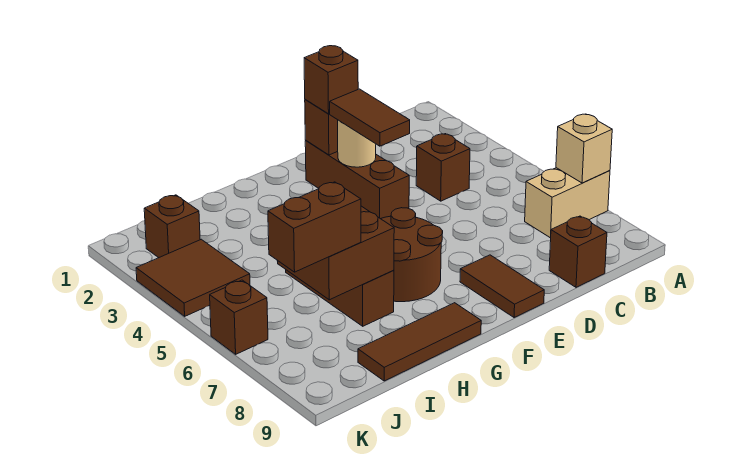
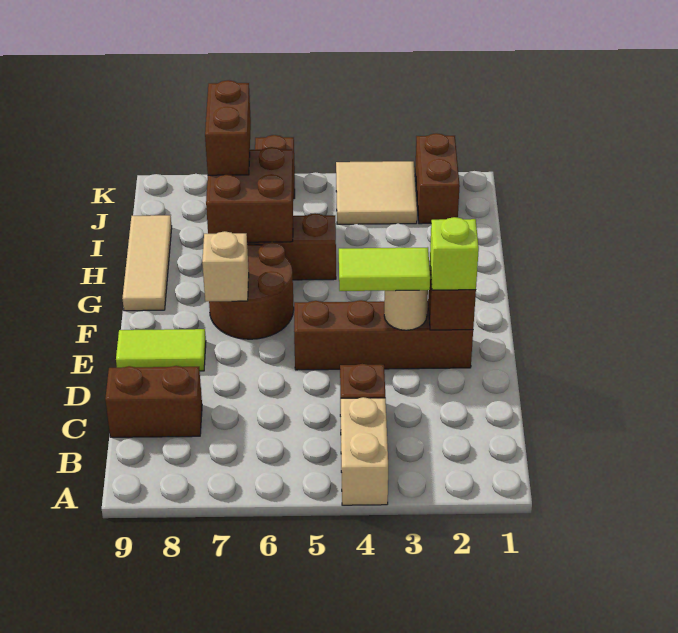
tan 1x2 brick [525,168,610,238] -> tan 1x2 brick moved to [341,397,388,505]
tan 1x1 brick [556,114,612,183] -> tan 1x1 brick moved to [202,231,249,301]
brown 1x1 brick [549,216,607,287] -> brown 1x2 brick [105,366,202,437]
brown 1x3 brick [305,141,409,219] -> brown 1x4 brick [294,300,473,370]
brown 1x1 brick [304,46,358,114] -> lime 1x1 brick [430,217,479,290]
brown 1x2 tile [330,89,410,146] -> lime 1x2 tile [339,247,430,291]
brown 1x2 tile [460,255,544,317] -> lime 1x2 tile [116,329,206,371]
brown 1x3 tile [358,303,481,381] -> tan 1x3 tile [122,215,172,311]
brown 1x1 brick [144,195,200,258] -> brown 1x2 brick [415,133,460,224]
brown 2x2 tile [136,239,250,316] -> tan 2x2 tile [336,161,417,224]

